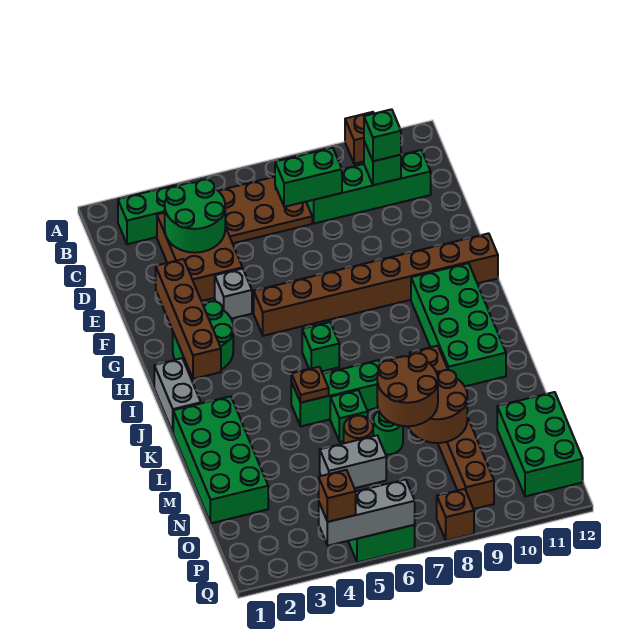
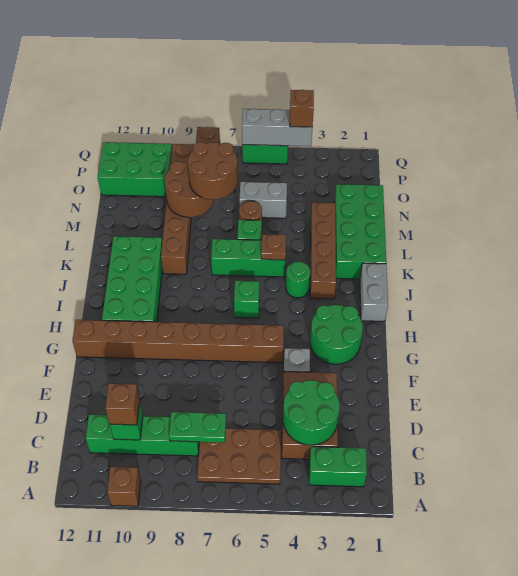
green 1x2 brick [275,148,342,207] -> green 1x2 plate [169,412,226,443]
green 1x1 brick [364,109,401,161] -> brown 1x1 brick [105,383,140,425]
brown 1x4 brick [156,259,221,379] -> brown 1x4 brick moved to [310,202,336,299]
green 1x1 round brick [373,411,403,455] -> green 1x1 round brick moved to [286,261,310,298]
green 2x3 brick [497,392,583,496] -> green 2x3 brick turned to [98,142,172,197]

